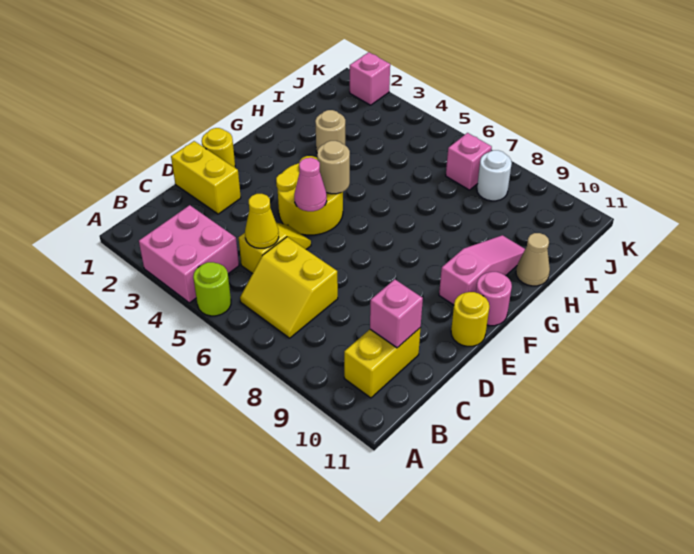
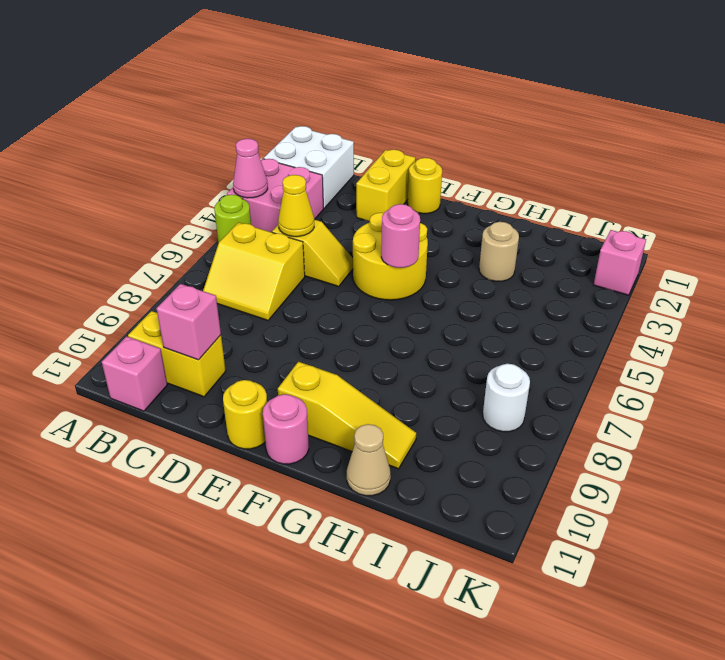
none -> white 2x2 brick [264,126,354,208]
yellow 2x2 slope [240,237,338,338] -> yellow 2x2 slope turned to [203,223,305,320]
pink 1x1 cone [294,158,327,211] -> pink 1x1 cone moved to [233,139,268,198]
tan 1x1 round brick [317,141,350,194] -> pink 1x1 round brick [381,204,420,268]
pink 1x3 slope [439,235,525,305] -> yellow 1x3 slope [278,362,416,469]
pink 1x1 brick [446,133,492,190] -> pink 1x1 brick moved to [102,336,167,411]

